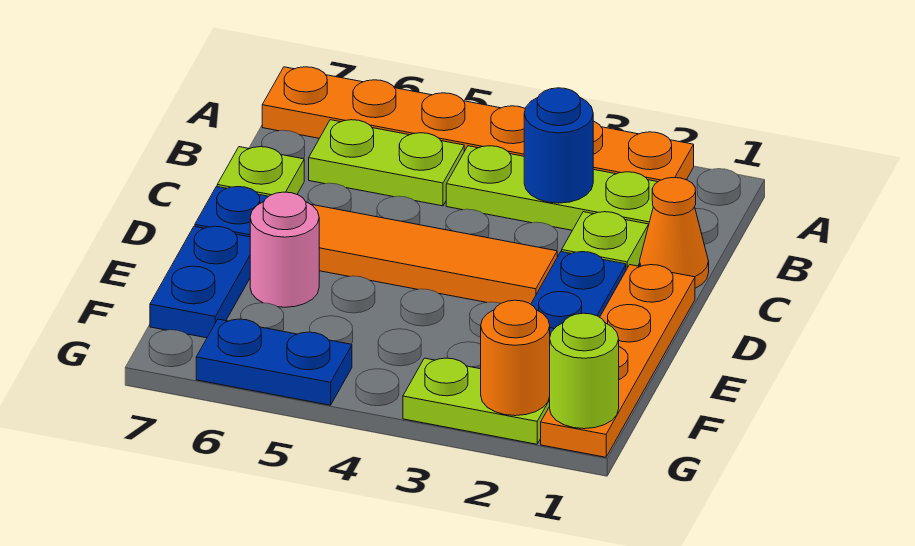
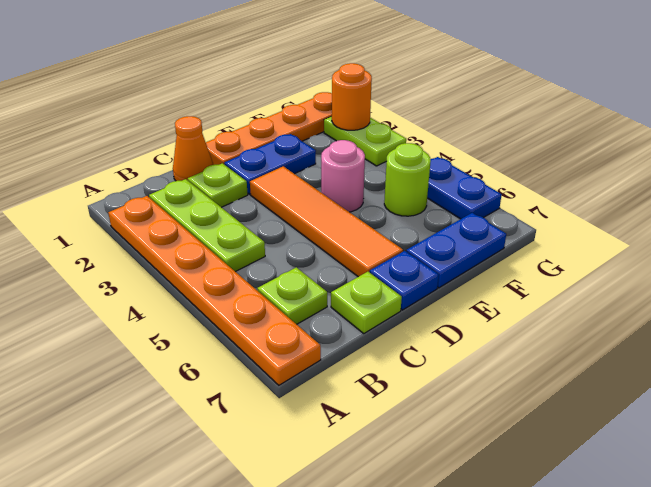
blue 1x1 round brick [524,88,593,203] -> none
lime 1x2 plate [309,120,464,206] -> lime 1x1 plate [257,267,327,324]
pink 1x1 round brick [250,192,319,307] -> pink 1x1 round brick moved to [321,140,365,212]
lime 1x1 round brick [550,313,619,429] -> lime 1x1 round brick moved to [384,143,431,216]

